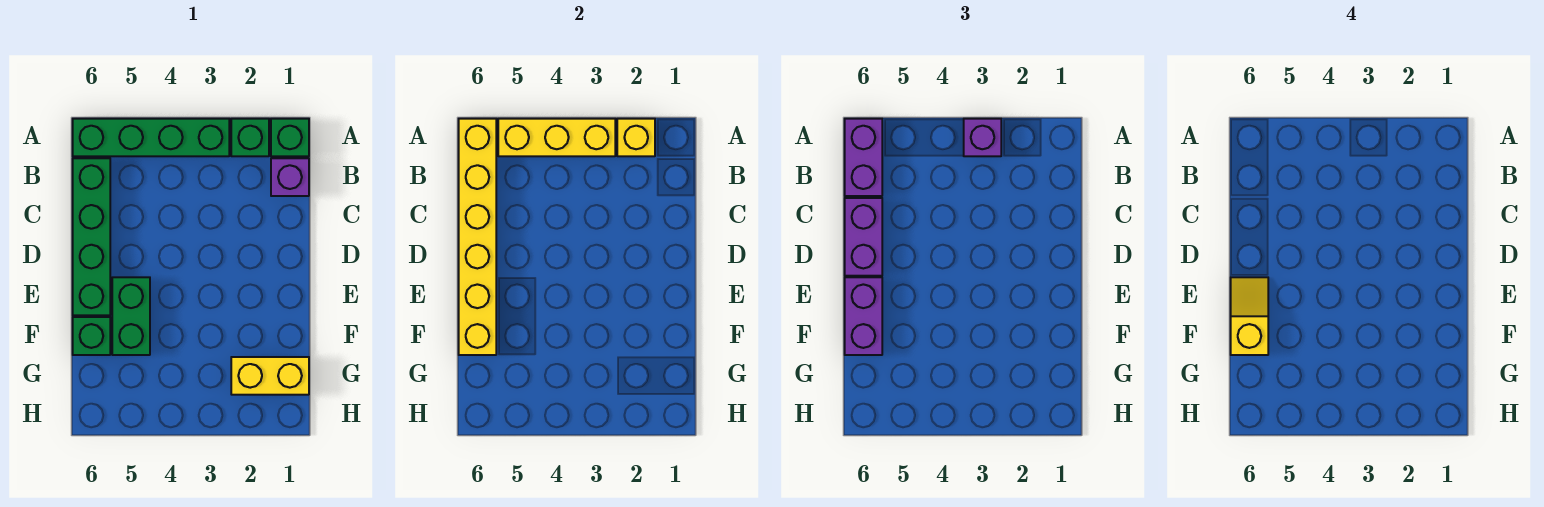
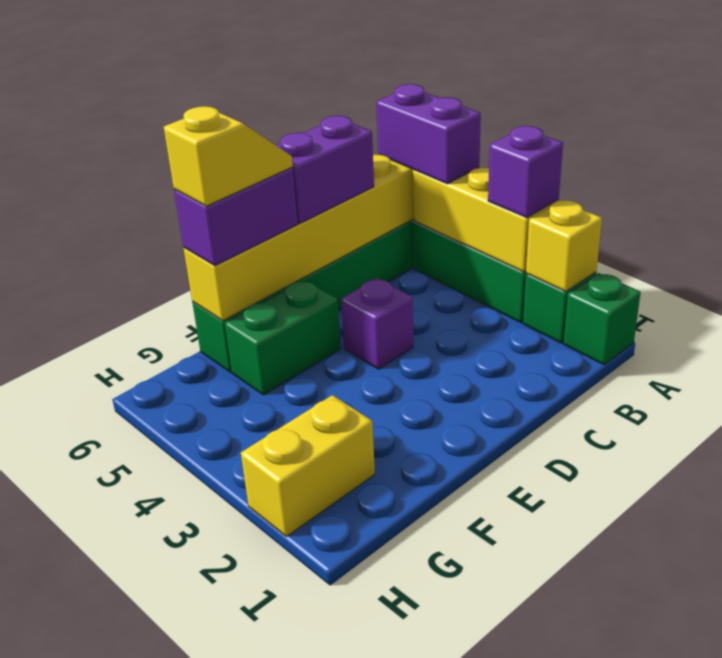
purple 1x2 brick [845,119,882,196] -> purple 1x2 brick turned to [376,84,481,184]
purple 1x1 brick [271,158,309,196] -> purple 1x1 brick moved to [341,278,413,369]
yellow 1x2 brick [231,357,309,395] -> yellow 1x2 brick turned to [241,395,375,537]

